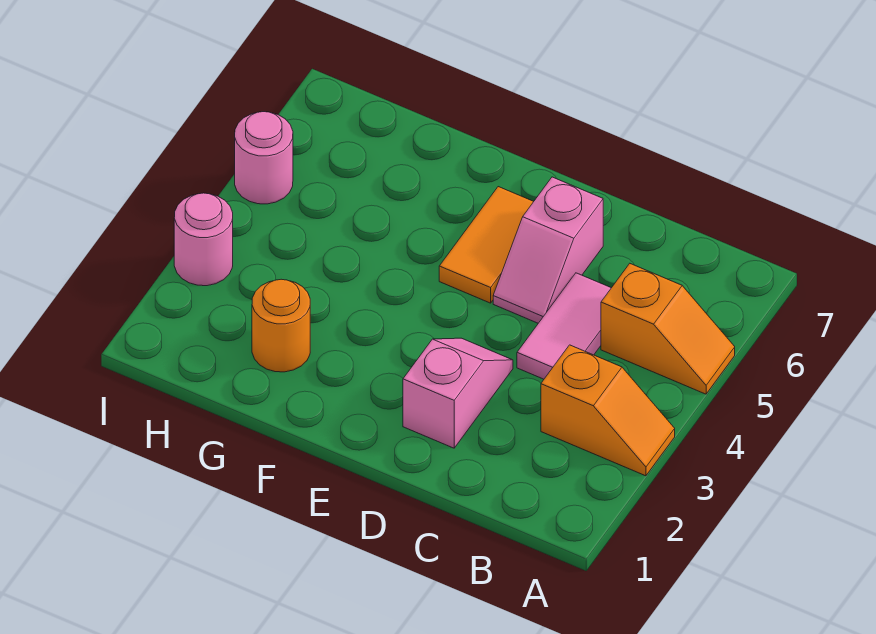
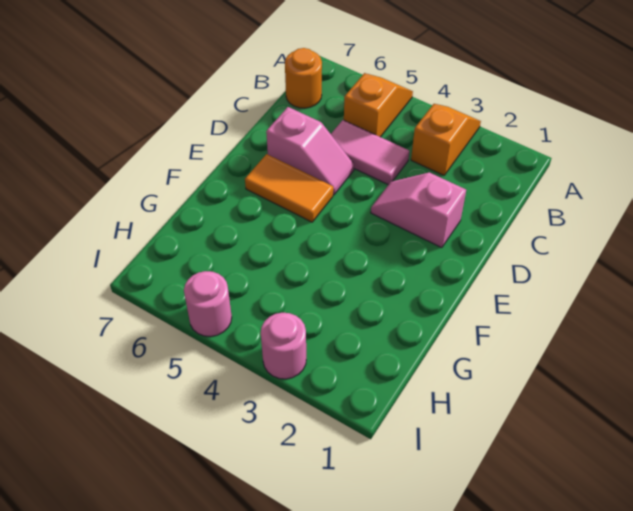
orange 1x1 round brick [252,279,310,372] -> orange 1x1 round brick moved to [285,48,322,108]

